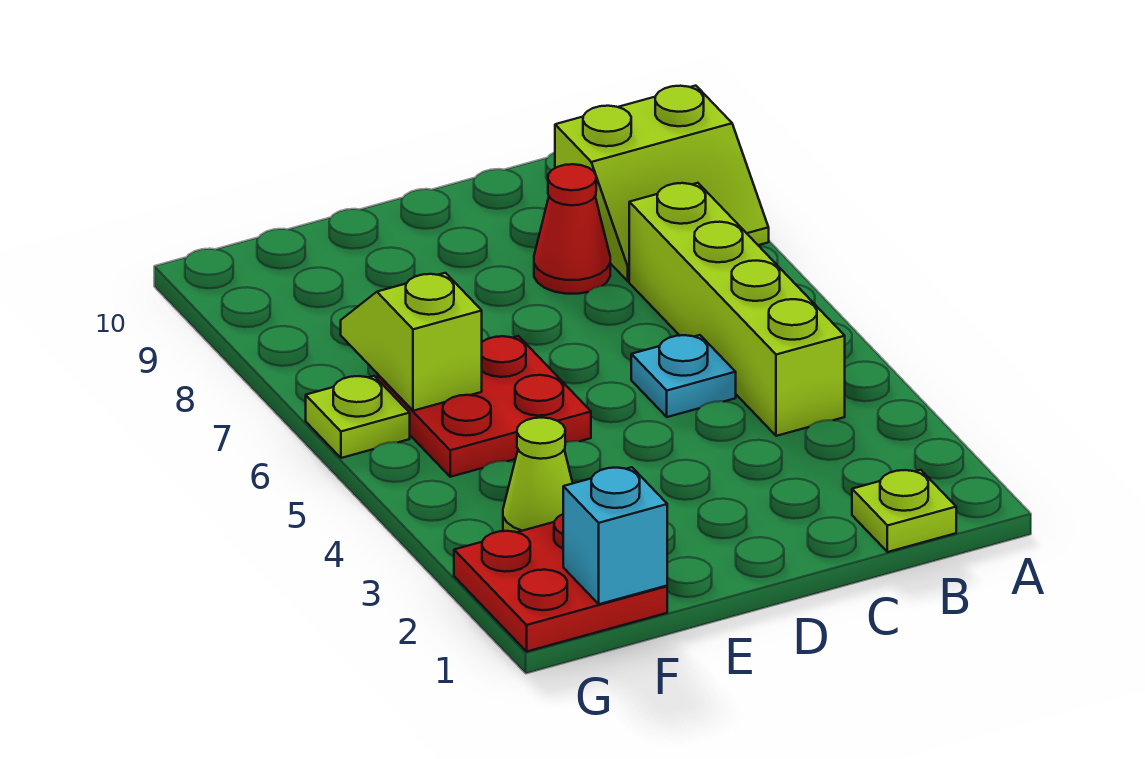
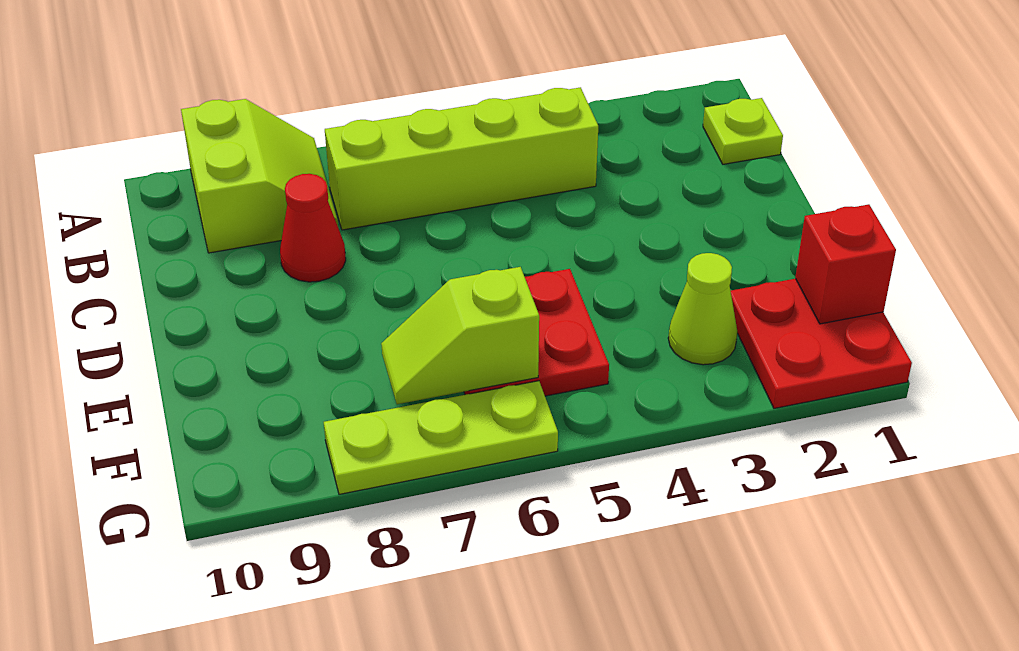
cyan 1x1 plate [631,335,736,417] -> none
cyan 1x1 brick [563,467,667,604] -> red 1x1 brick [795,204,896,324]
lime 1x1 plate [306,376,410,458] -> lime 1x3 plate [324,381,558,494]

